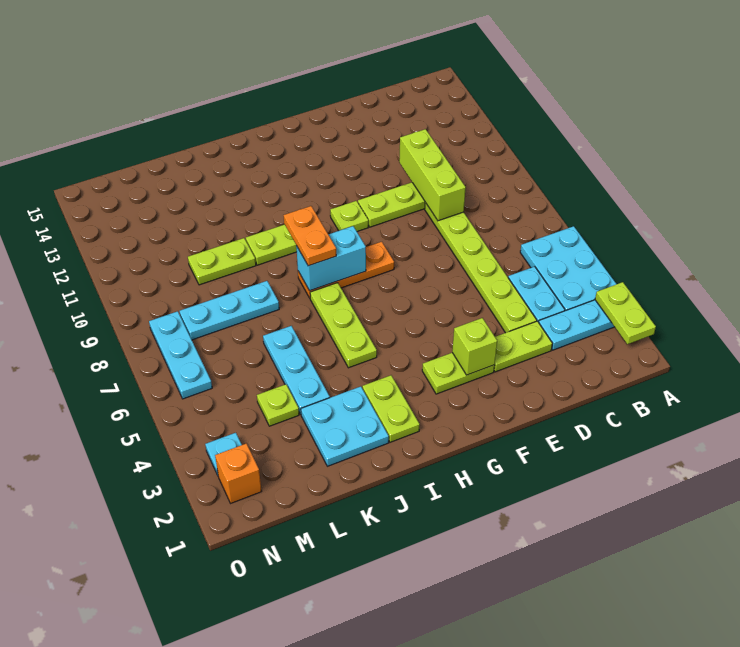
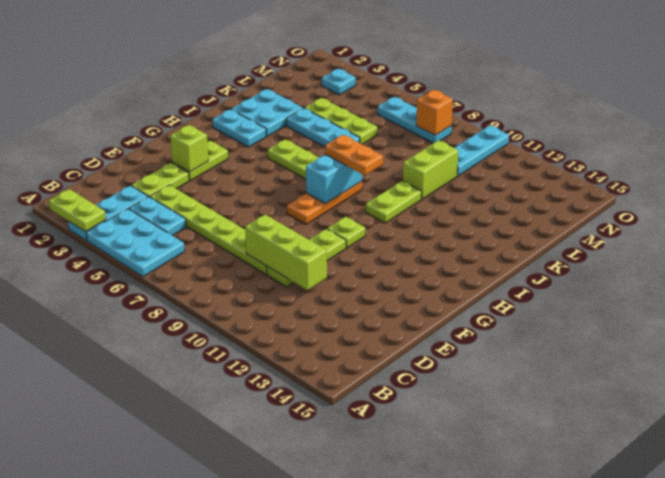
lime 1x2 plate [362,375,420,442] -> cyan 1x2 plate [212,109,266,147]
cyan 1x3 plate [180,281,279,340] -> cyan 1x3 plate moved to [455,125,509,176]
lime 1x2 plate [188,238,256,285] -> lime 1x2 brick [403,140,458,199]
lime 1x1 plate [257,384,299,426] -> lime 1x3 plate [305,98,377,144]
orange 1x1 brick [215,443,262,503] -> orange 1x1 brick moved to [416,90,453,135]

